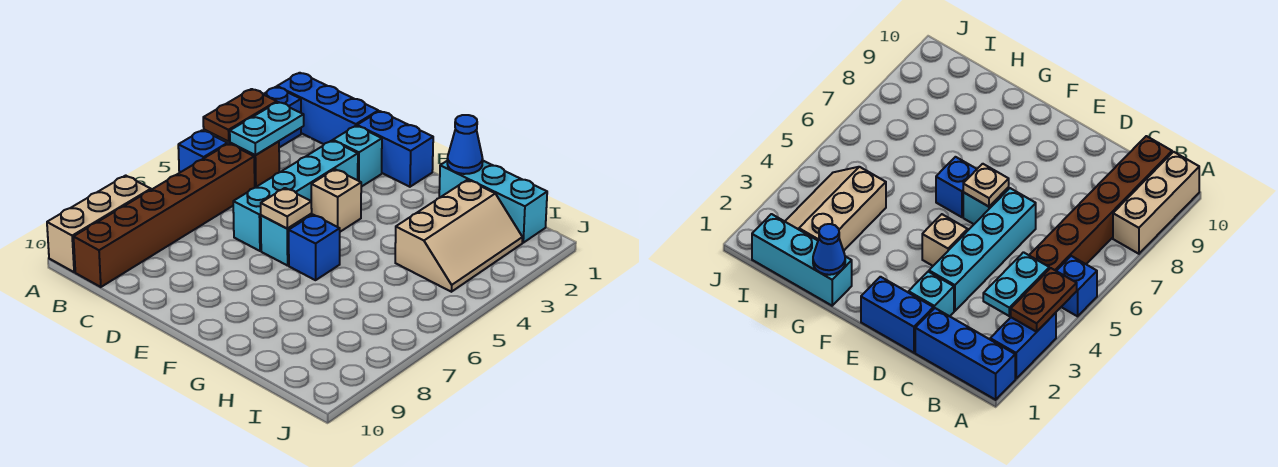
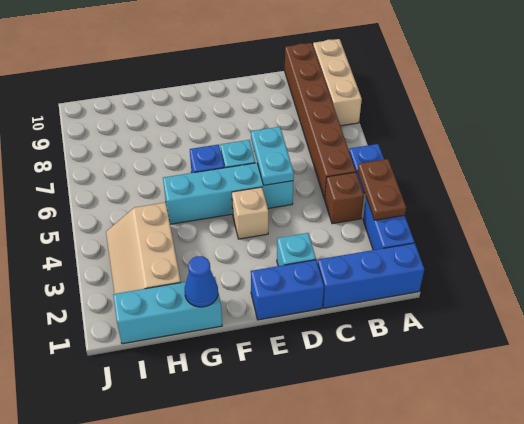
cyan 1x2 plate [230,102,304,155] -> cyan 1x2 plate moved to [251,127,294,185]
cyan 1x4 brick [233,141,358,251] -> cyan 1x4 brick turned to [163,163,293,224]
tan 1x1 plate [261,188,312,229] -> none

